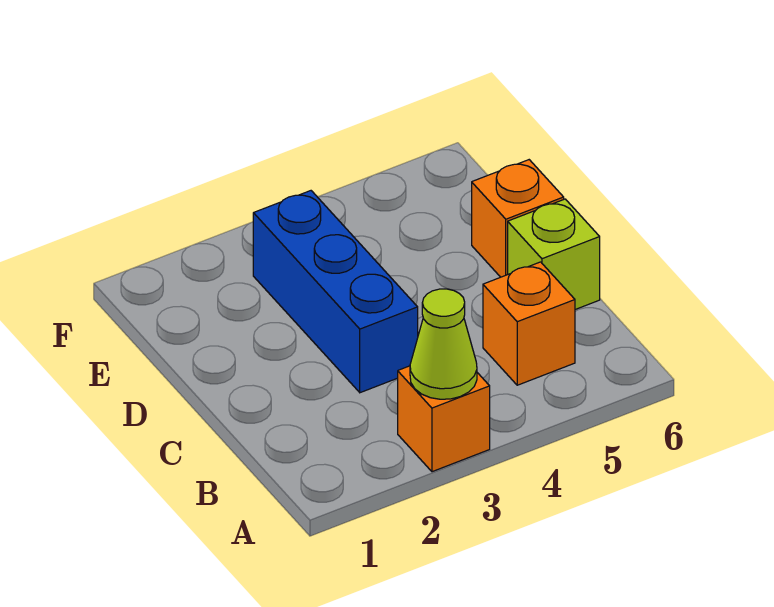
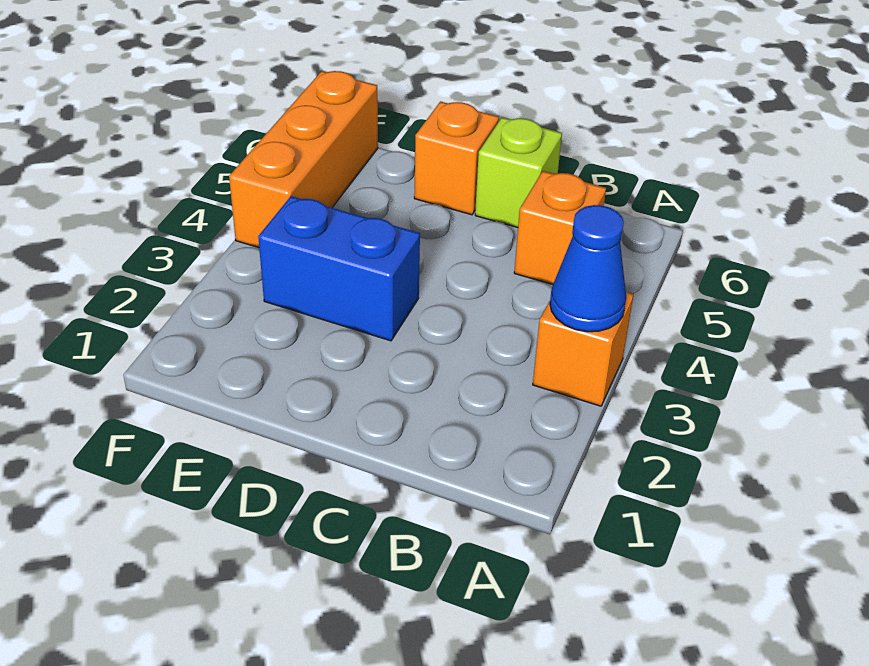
lime 1x1 cone [410,289,477,399] -> blue 1x1 cone [550,205,626,332]
blue 1x3 brick [253,191,418,393] -> blue 1x2 brick [258,196,420,341]
none -> orange 1x3 brick [229,71,378,248]

